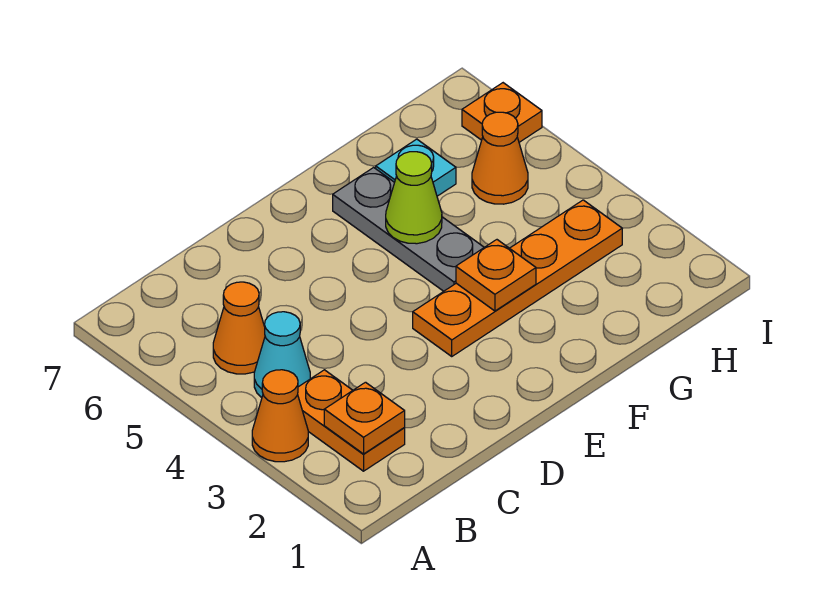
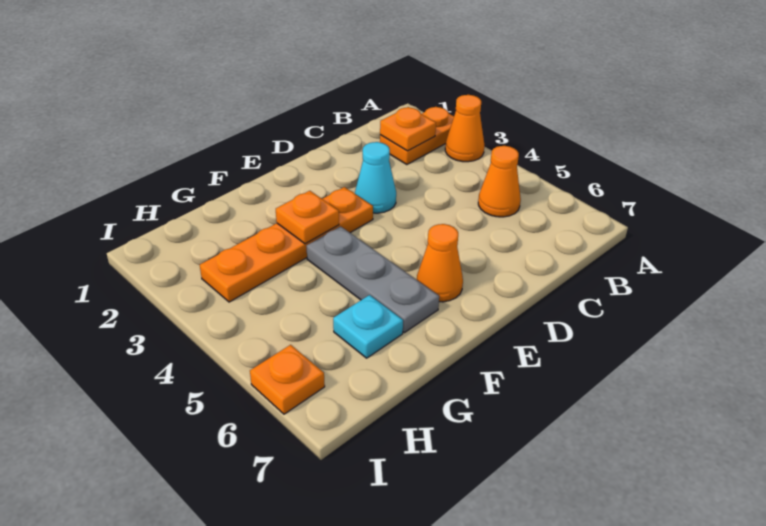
orange 1x2 plate [298,370,405,471] -> orange 1x2 plate turned to [380,107,454,165]
cyan 1x1 cone [254,312,310,398] -> cyan 1x1 cone moved to [355,142,396,213]
lime 1x1 cone [386,152,442,244] -> none
orange 1x1 cone [472,112,528,204] -> orange 1x1 cone moved to [417,224,463,302]

